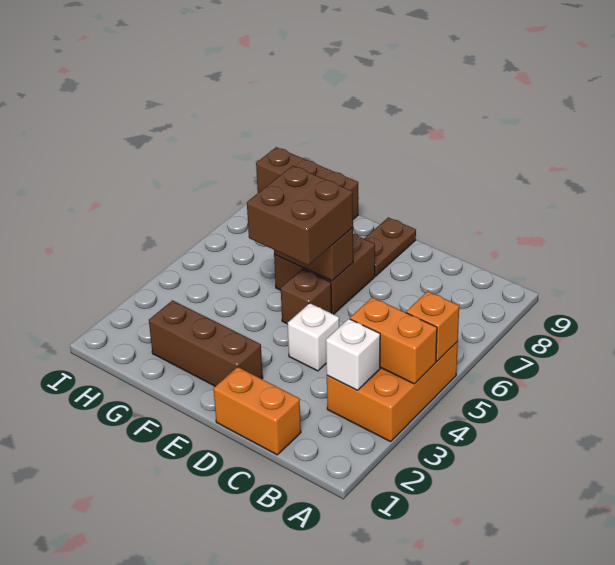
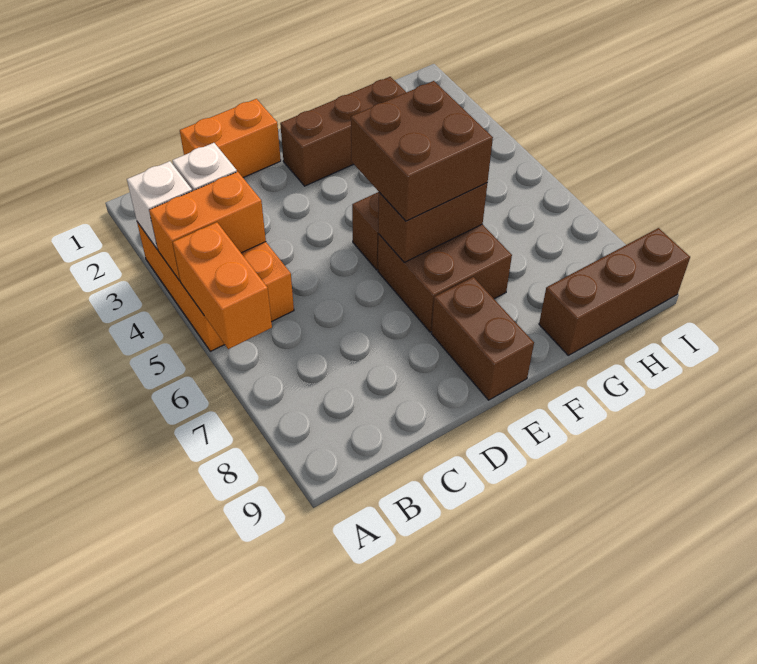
orange 1x1 brick [406,291,459,361] -> orange 1x2 brick [173,222,272,349]
white 1x1 brick [288,303,339,371] -> white 1x1 brick moved to [127,161,192,249]
brown 1x2 plate [364,217,416,276] -> brown 1x2 brick [431,277,534,400]

